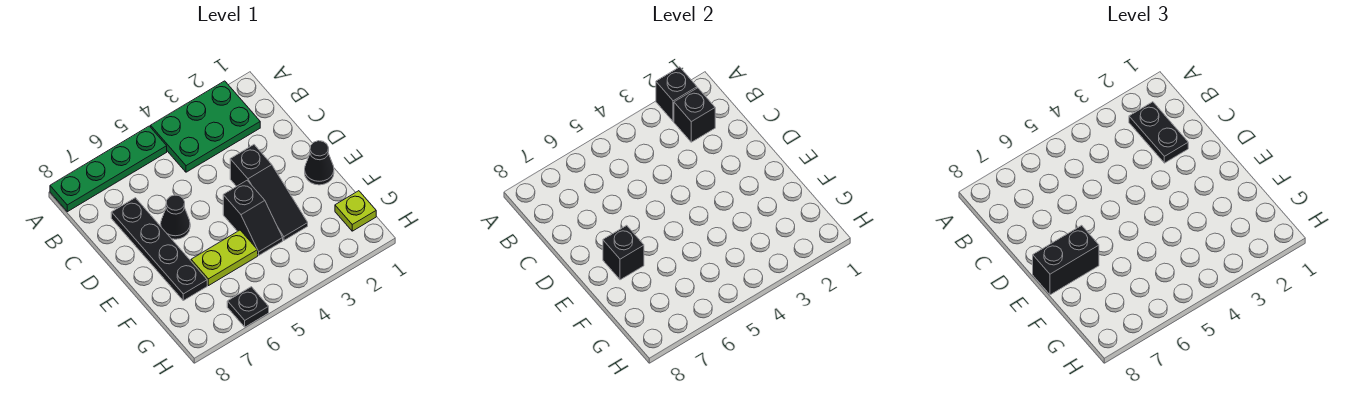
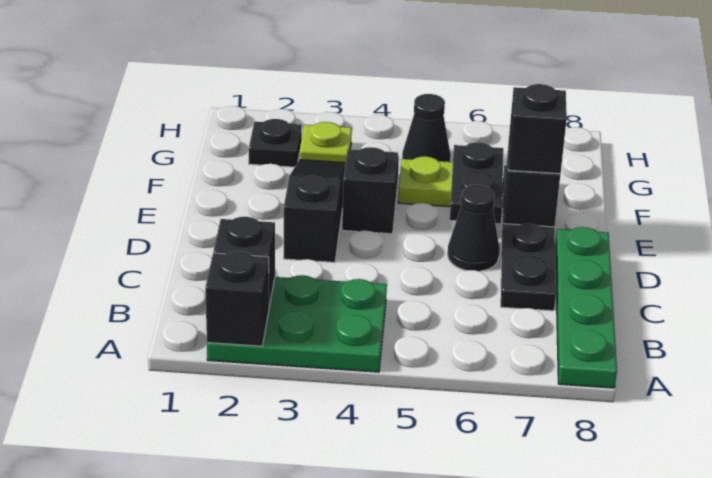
green 1x4 plate [50,126,167,212] -> green 1x4 plate turned to [555,227,617,388]
black 1x2 plate [1129,102,1188,163] -> black 1x2 plate moved to [450,142,503,223]
black 1x1 cone [305,141,334,185] -> black 1x1 cone moved to [402,94,451,162]
black 1x2 brick [1033,225,1099,295] -> black 1x1 brick [508,84,567,174]
lime 1x1 plate [335,191,376,231] -> lime 1x1 plate moved to [299,122,352,162]
black 1x1 plate [227,287,269,327] -> black 1x1 plate moved to [249,119,302,167]

